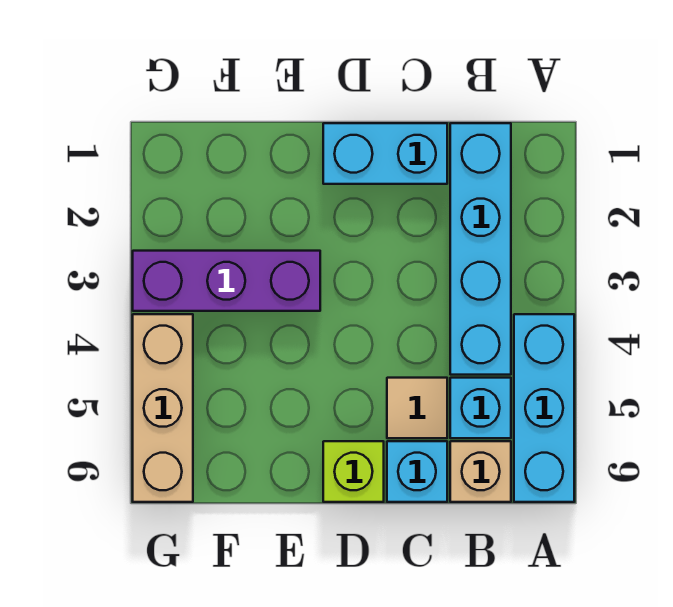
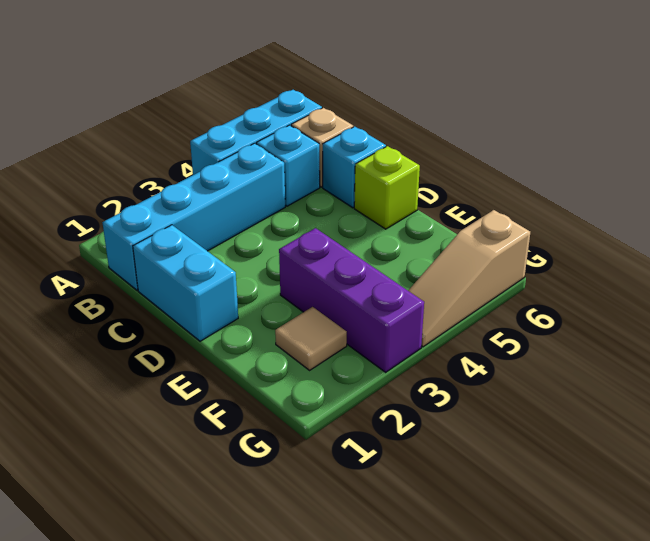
tan 1x1 tile [387,378,447,438] -> tan 1x1 tile moved to [275,307,347,370]
tan 1x3 brick [133,314,193,502] -> tan 1x3 slope [408,210,530,347]

